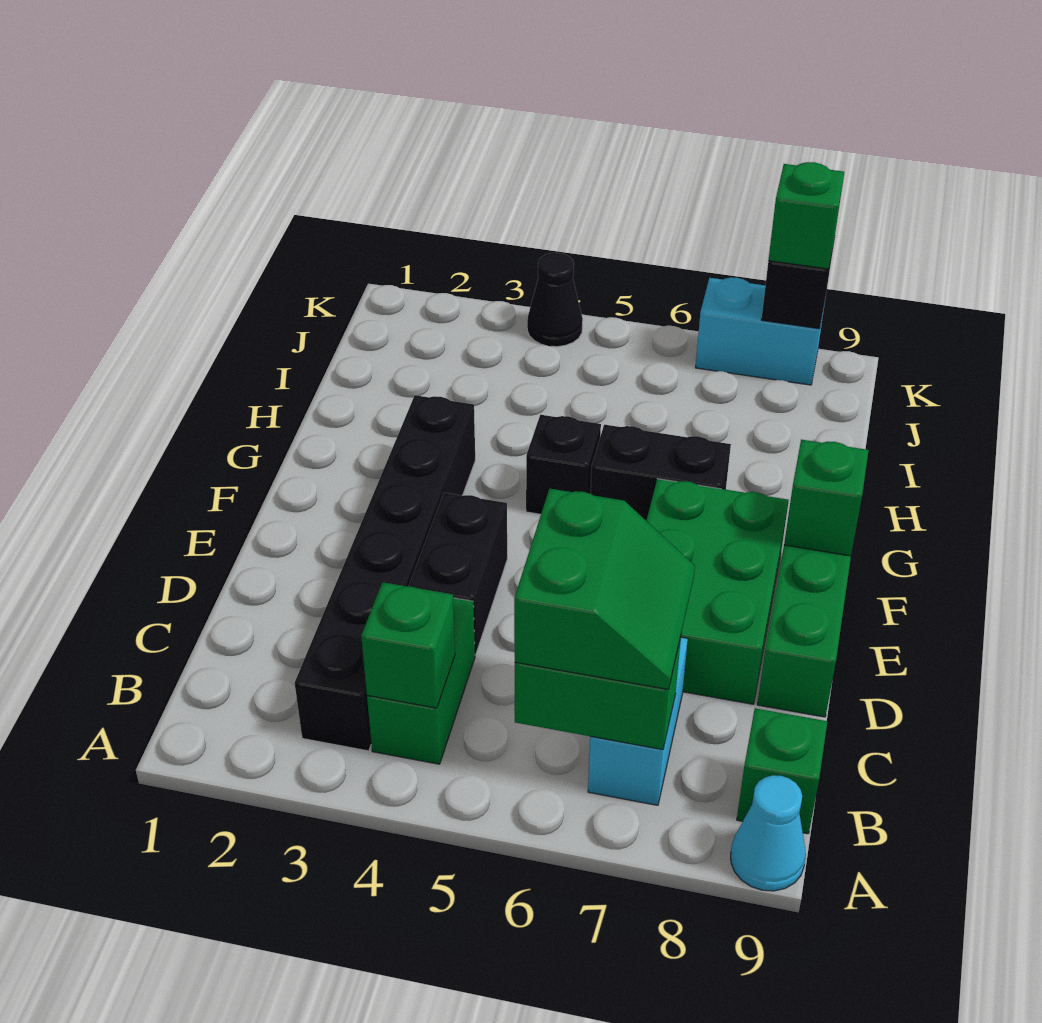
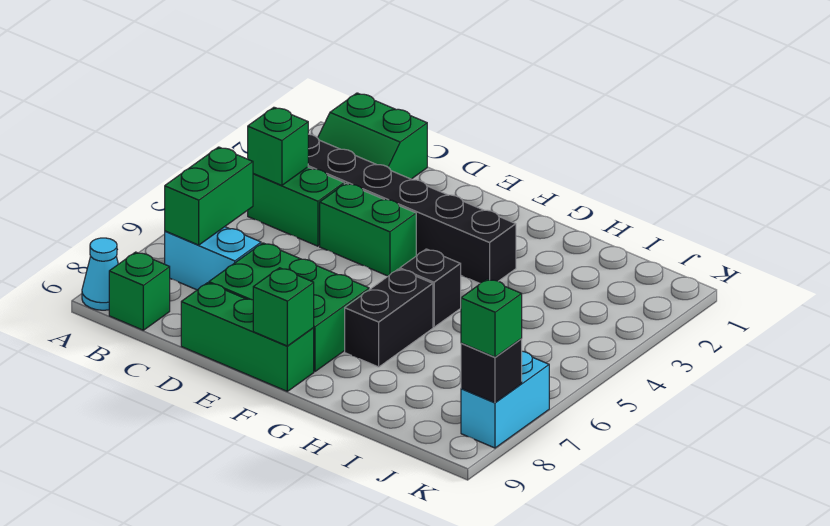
green 2x2 slope [514,489,695,690] -> green 2x2 slope moved to [318,93,427,179]
black 1x2 brick [408,493,507,655] -> green 1x2 brick [320,183,416,276]
black 1x1 cone [527,253,583,347] -> none

